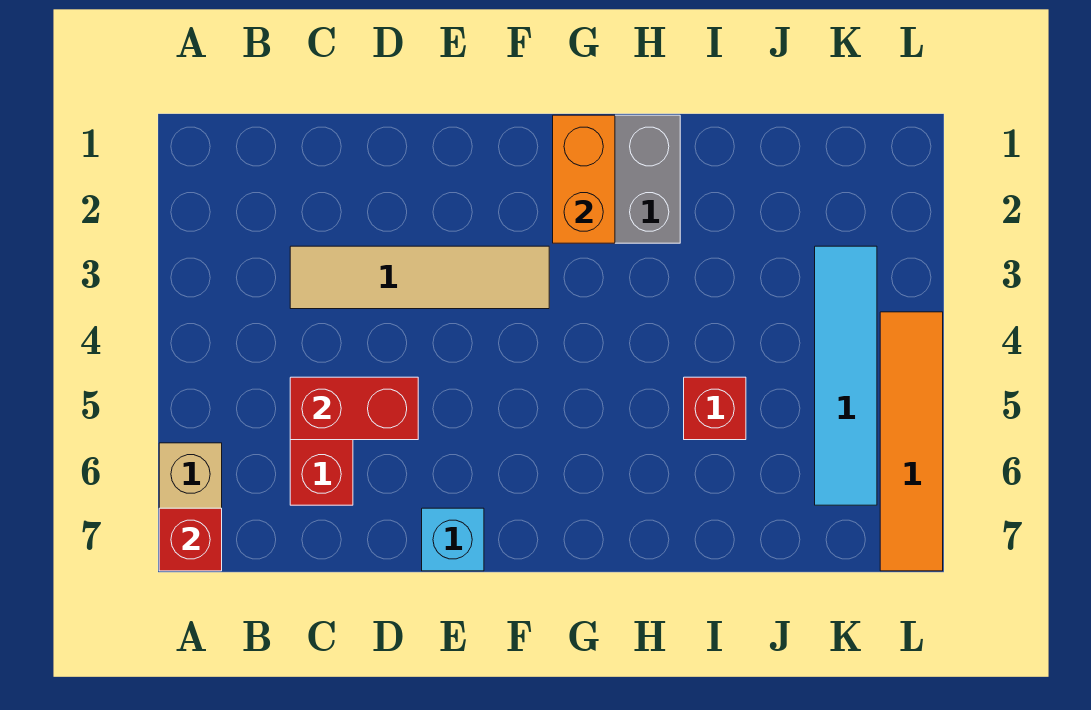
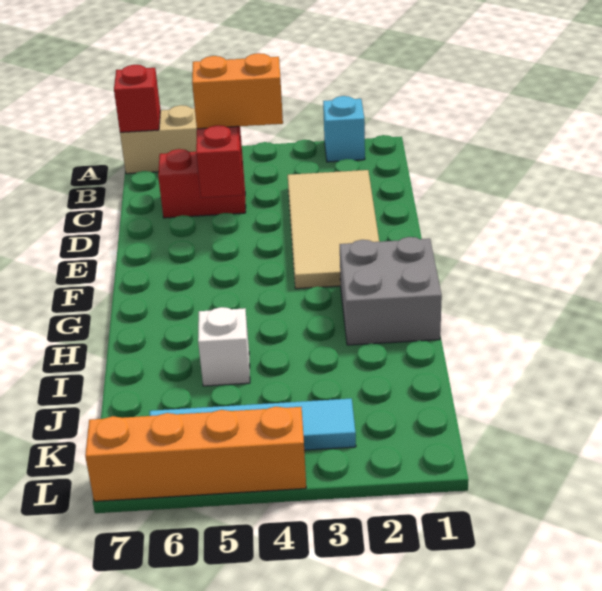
tan 1x4 tile [290,246,549,309] -> tan 2x4 tile [288,170,379,289]
cyan 1x1 brick [422,508,484,571] -> cyan 1x1 brick moved to [323,96,365,162]
orange 1x2 brick [553,115,615,243] -> orange 1x2 brick moved to [192,53,283,129]
red 1x1 brick [684,377,746,440] -> white 1x1 brick [198,307,250,386]
orange 1x4 tile [880,312,943,571] -> orange 1x4 brick [85,407,306,501]

